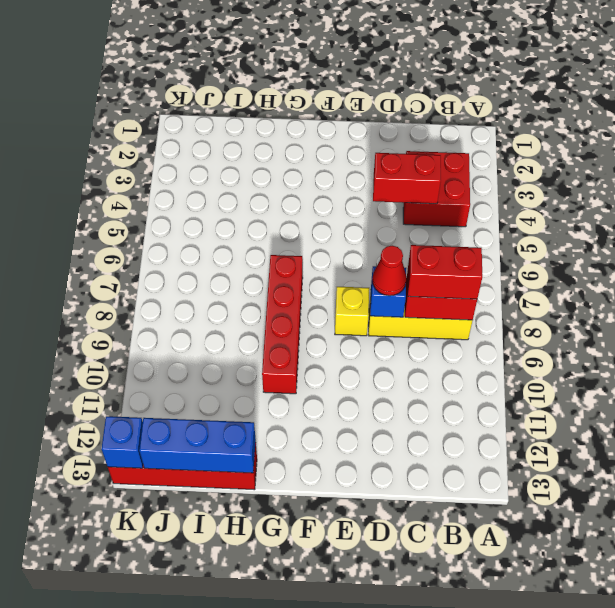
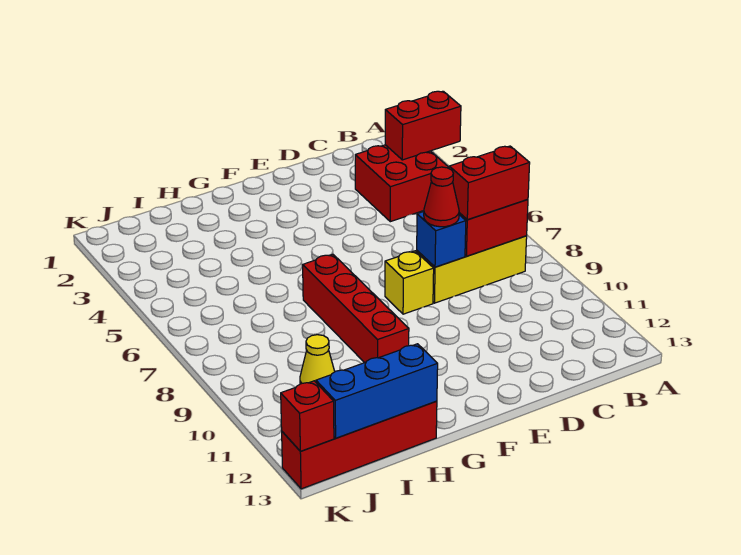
red 1x2 brick [373,153,441,204] -> red 1x2 brick moved to [385,91,461,160]
none -> yellow 1x1 cone [300,335,335,384]
blue 1x1 brick [102,416,143,468] -> red 1x1 brick [281,381,334,451]

